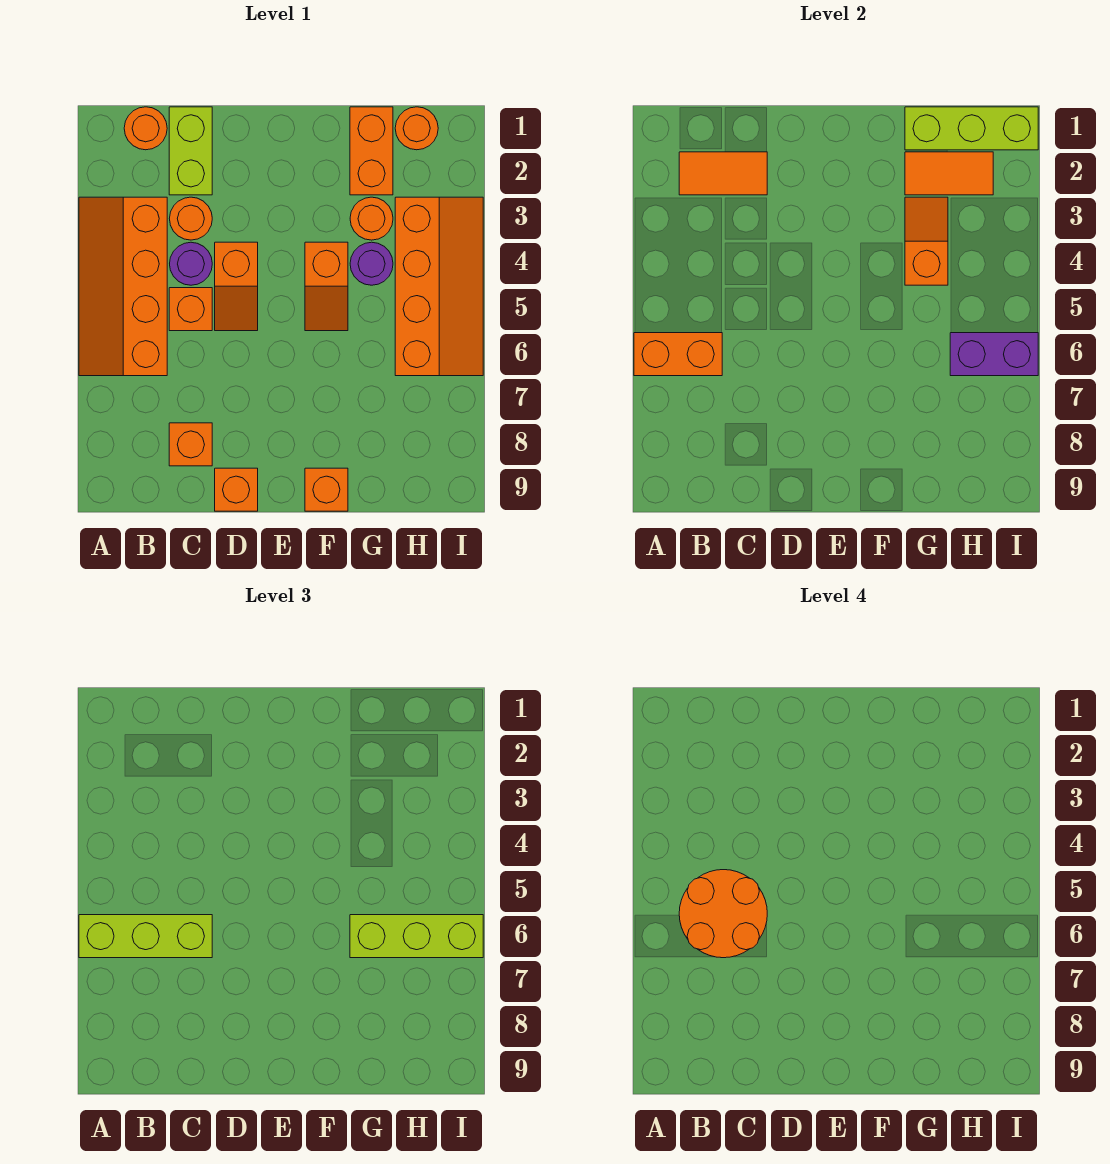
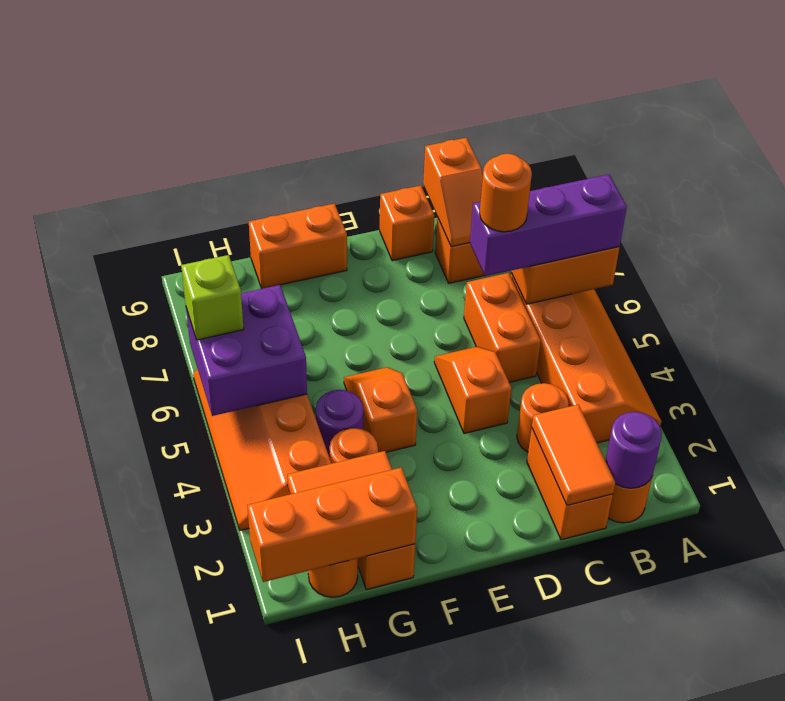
lime 1x3 brick [79,915,212,958] -> purple 1x3 brick [470,174,627,276]
orange 1x2 tile [679,152,767,195] -> orange 1x2 tile turned to [532,405,615,505]
orange 2x2 round brick [679,870,767,958] -> orange 1x1 round brick [480,154,532,232]
lime 1x2 brick [169,107,212,195] -> orange 1x2 brick [527,429,613,540]
purple 1x1 round brick [170,242,212,285] -> purple 1x1 round brick moved to [605,412,662,488]
orange 1x1 brick [169,288,212,331] -> orange 1x2 brick [464,273,541,382]
orange 1x1 brick [305,468,348,511] -> orange 1x2 brick [249,204,347,289]
lime 1x3 brick [905,107,1038,150] -> orange 1x3 brick [247,468,417,582]
orange 1x2 slope [905,197,948,285] -> orange 1x2 slope moved to [423,138,483,247]
lime 1x3 brick [350,915,483,958] -> lime 1x1 brick [181,255,244,340]
purple 1x2 brick [950,333,1038,376] -> purple 2x2 brick [186,285,307,416]

